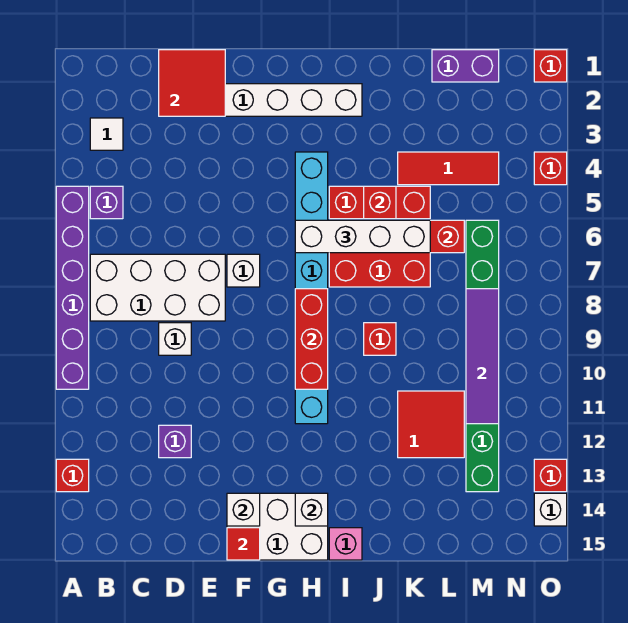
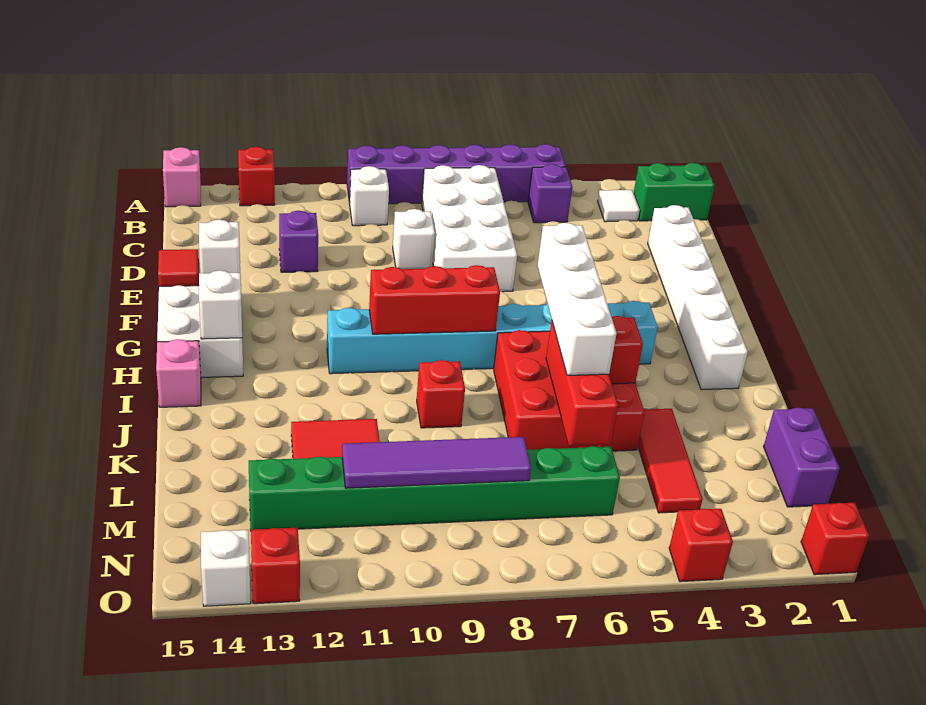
none -> pink 1x1 brick [163,147,201,207]
none -> green 1x2 brick [634,163,715,221]
red 2x2 tile [159,50,225,116] -> none
white 1x1 brick [227,254,260,287] -> white 1x1 brick moved to [350,166,389,226]

